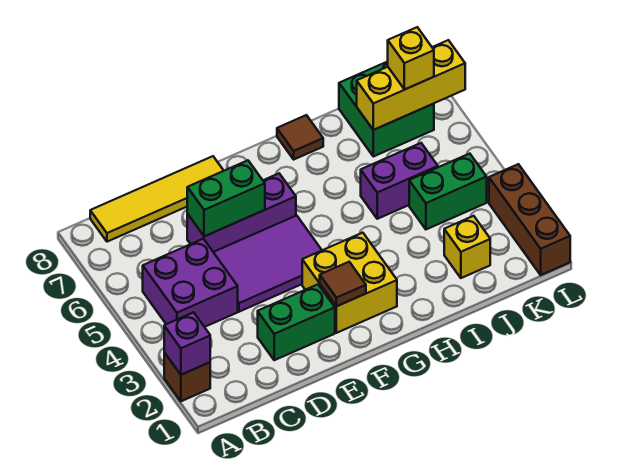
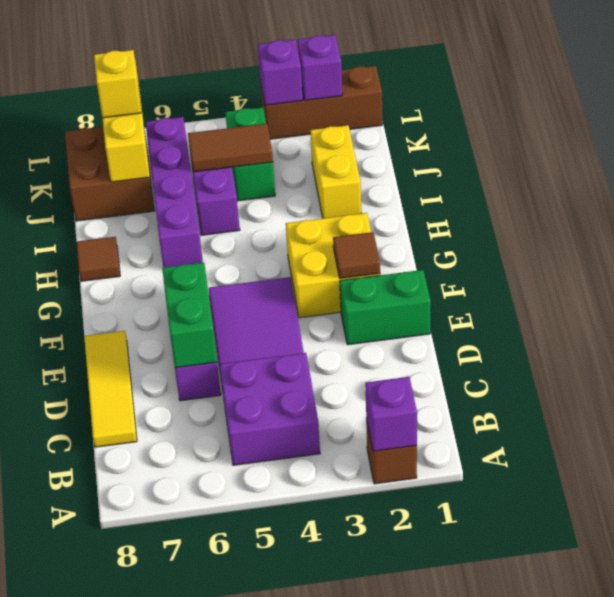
yellow 1x4 tile [90,156,224,242] -> yellow 1x3 tile [84,331,137,447]
green 1x2 brick [258,285,335,360] -> green 1x2 brick turned to [340,270,431,345]
none -> purple 1x4 brick [145,117,203,268]
yellow 1x1 brick [444,216,490,278] -> yellow 1x2 brick [310,125,361,218]
none -> brown 1x2 tile [188,124,273,172]
green 2x2 brick [339,62,434,157] -> brown 2x2 brick [65,127,155,221]
none -> purple 1x1 brick [298,35,342,100]
none -> purple 1x1 brick [258,40,303,105]

